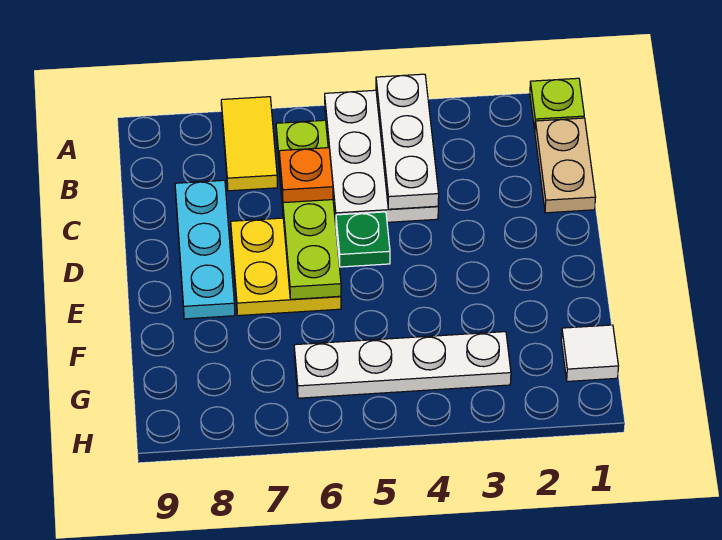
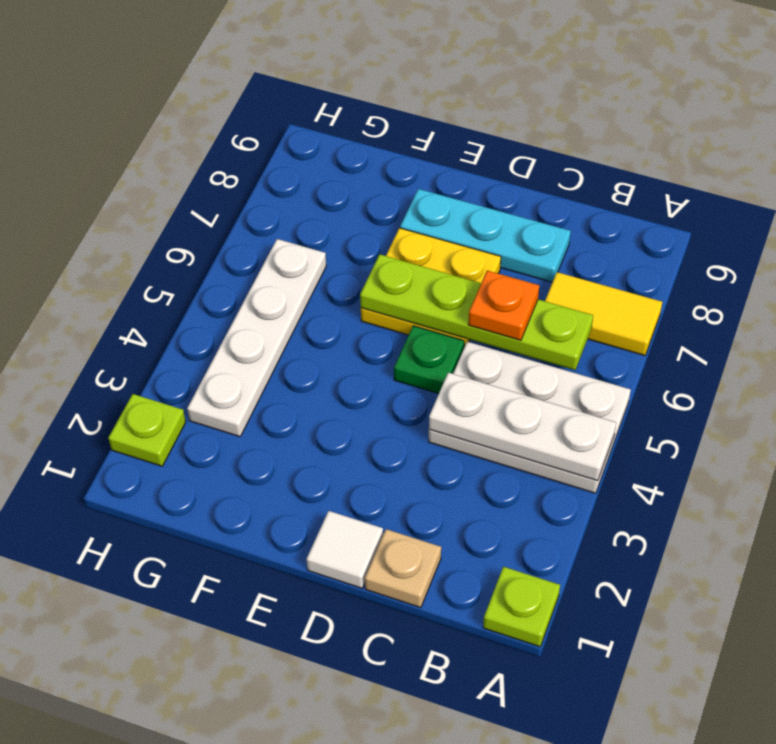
tan 1x2 plate [535,118,595,213] -> tan 1x1 plate [365,529,441,608]
white 1x1 tile [561,325,618,381] -> white 1x1 tile moved to [306,511,383,588]
none -> lime 1x1 plate [108,394,186,466]

